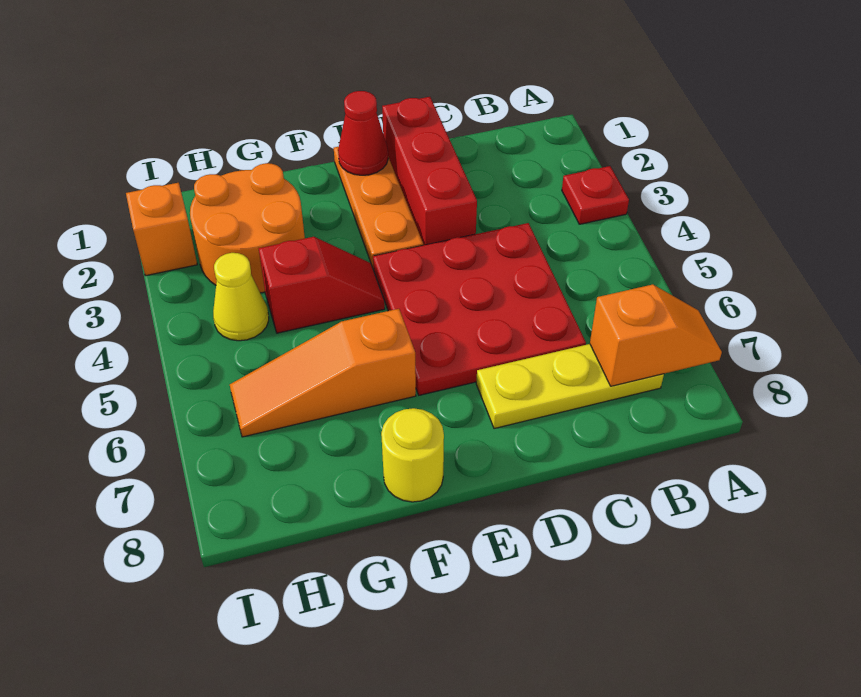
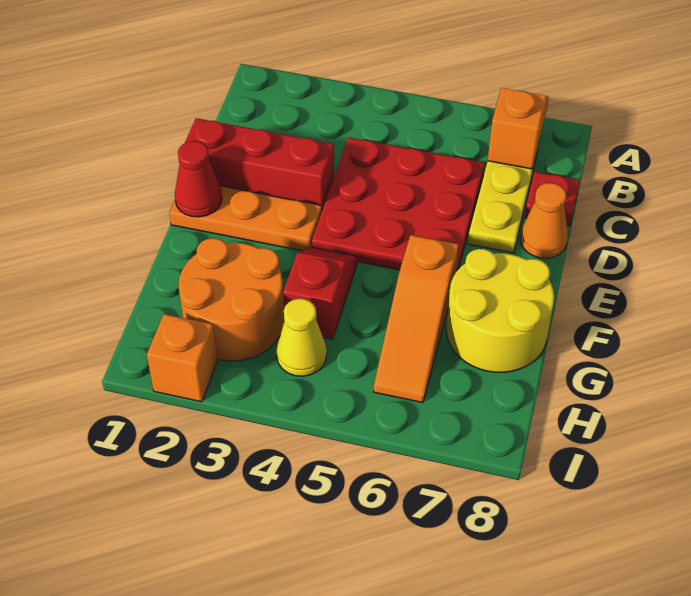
red 1x1 plate [562,166,629,224] -> red 1x1 plate moved to [525,172,580,226]
none -> orange 1x1 cone [520,183,568,258]
yellow 1x1 round brick [381,408,444,502] -> yellow 2x2 round brick [446,249,554,372]

